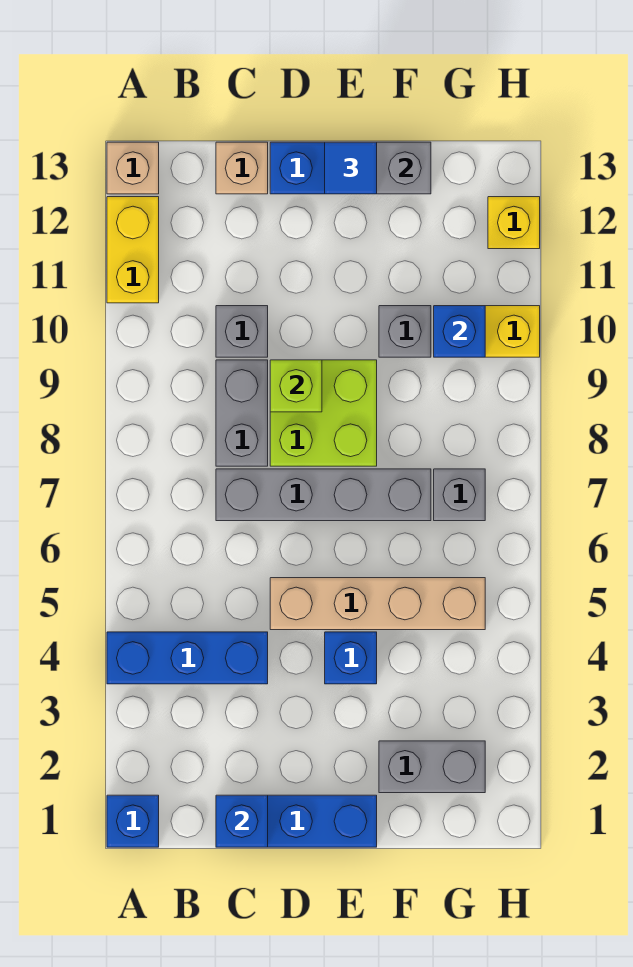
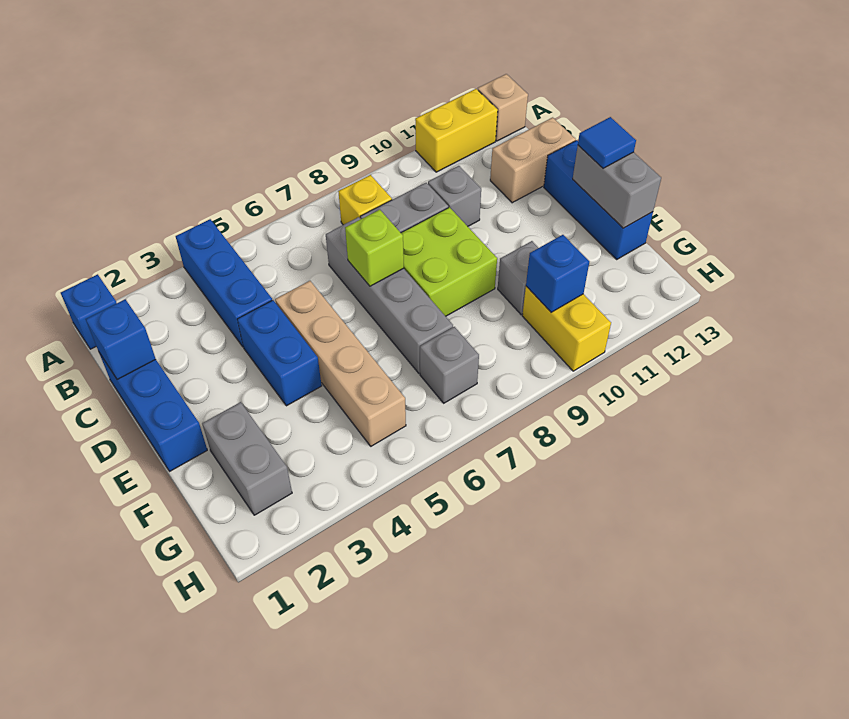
tan 1x1 brick [216,142,268,194] -> tan 1x2 brick [490,117,576,203]
lime 1x1 brick [270,360,322,412] -> lime 1x1 brick moved to [345,210,404,286]
blue 1x1 brick [325,632,377,684] -> blue 1x2 brick [237,300,322,406]
yellow 1x1 brick [488,197,540,249] -> yellow 1x1 brick moved to [338,175,392,225]

